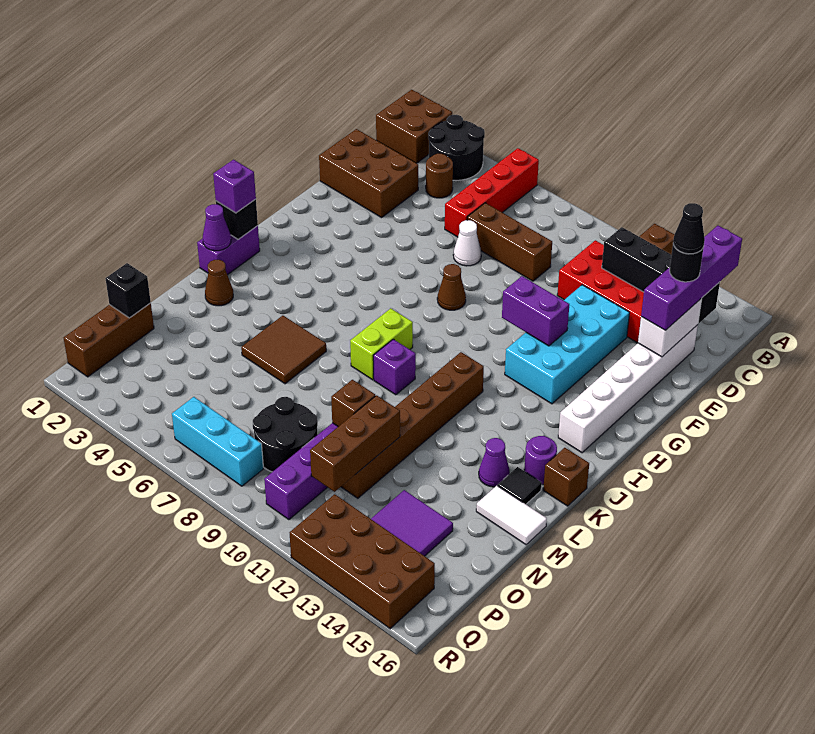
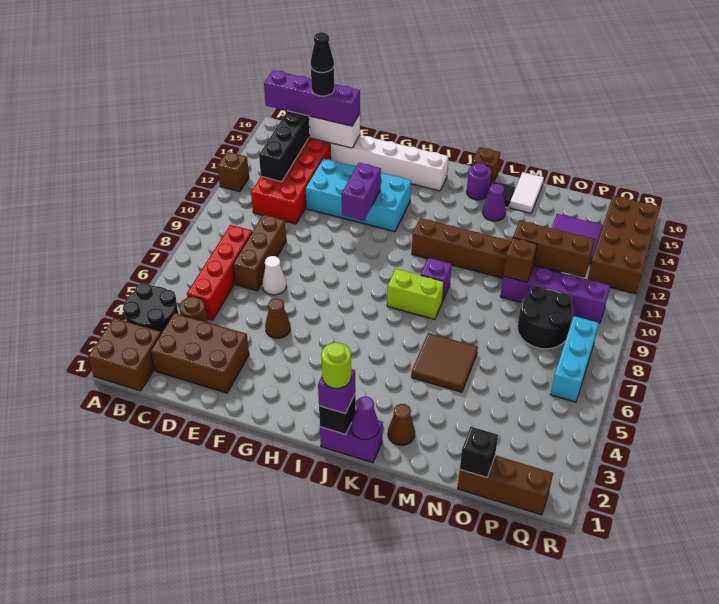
red 1x4 brick [445,148,539,237] -> red 1x4 brick turned to [187,225,252,320]
brown 2x3 brick [319,129,418,218] -> brown 2x3 brick turned to [150,313,249,393]
brown 1x1 cone [437,264,466,310] -> brown 1x1 cone moved to [265,299,290,338]
none -> lime 1x1 round brick [321,343,351,388]

